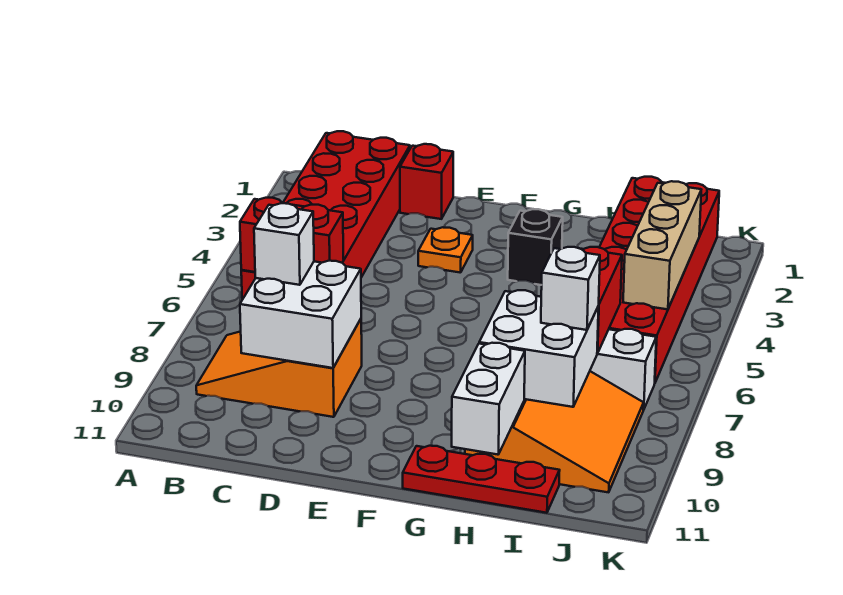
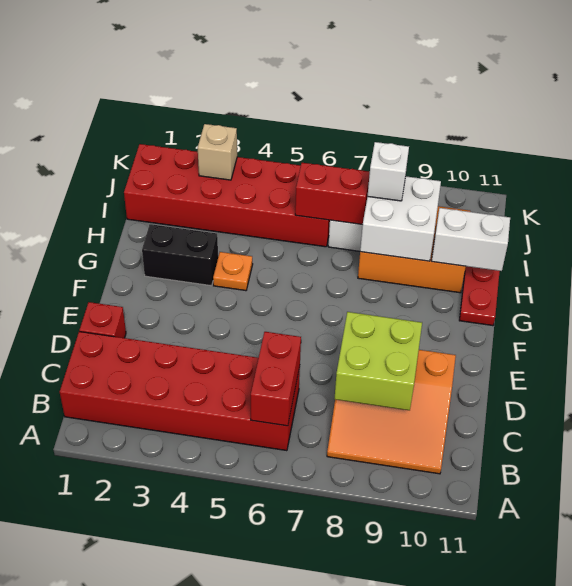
orange 2x3 slope [196,319,362,417] -> orange 3x3 slope [327,350,456,474]
white 2x2 brick [240,261,361,368] -> lime 2x2 brick [334,312,422,410]
white 1x1 brick [254,203,314,285] -> none
orange 1x1 plate [418,227,473,273] -> orange 1x1 plate moved to [213,252,253,291]
black 1x1 brick [508,209,563,285] -> black 1x2 brick [142,224,218,286]
tan 1x3 brick [623,181,701,309] -> tan 1x1 brick [198,124,237,180]

